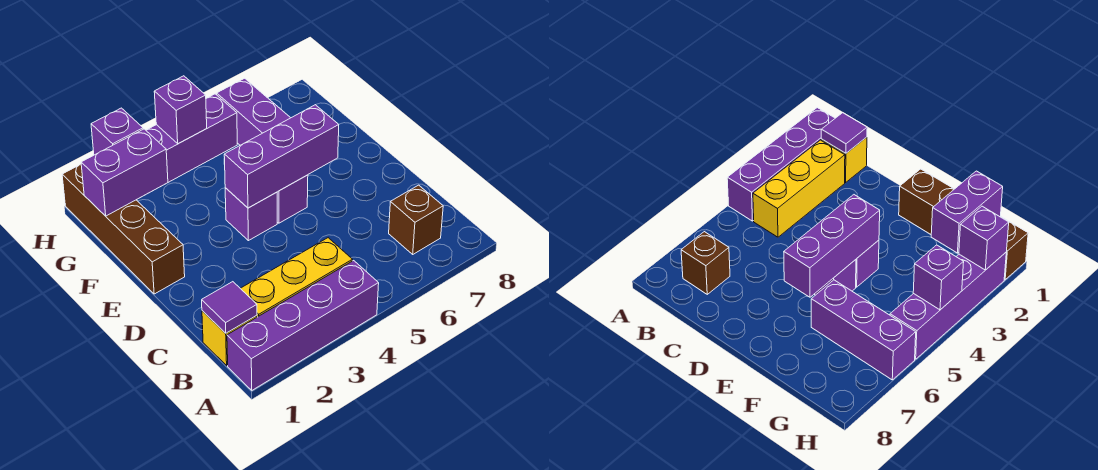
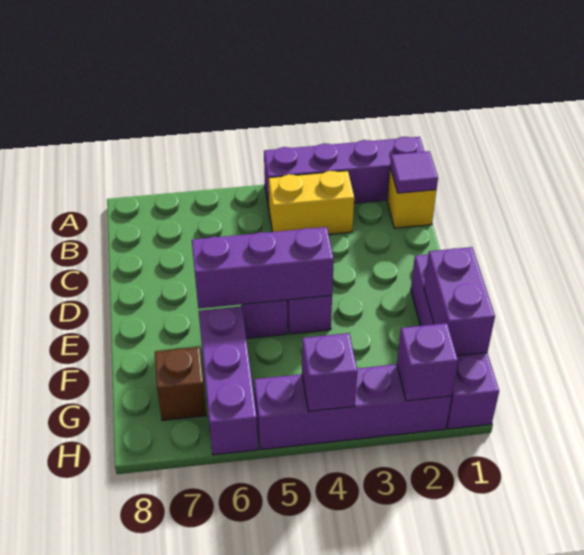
yellow 1x3 brick [240,238,352,317] -> yellow 1x2 brick [269,171,354,234]
brown 1x1 brick [389,185,443,254] -> brown 1x1 brick moved to [155,347,206,421]
brown 1x4 brick [62,164,185,294] -> purple 1x4 brick [411,254,499,429]
purple 1x2 brick [81,129,168,216] -> purple 1x2 brick turned to [424,247,495,356]

